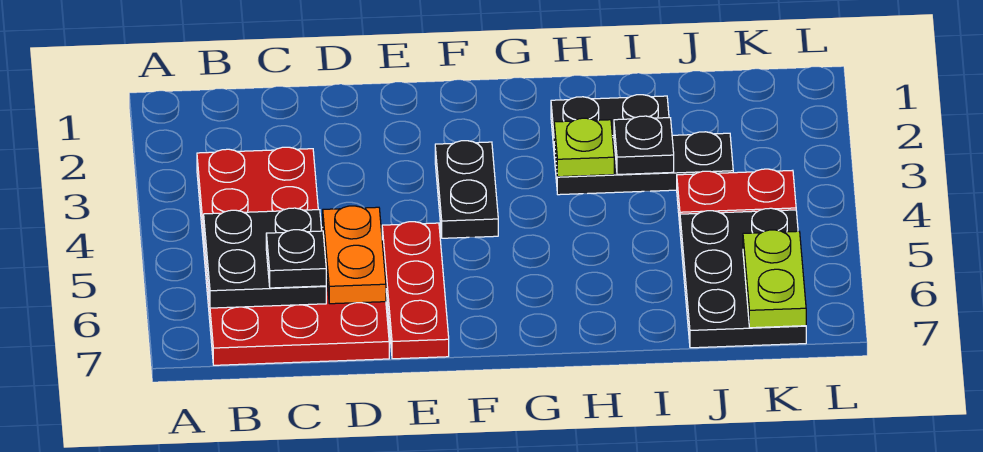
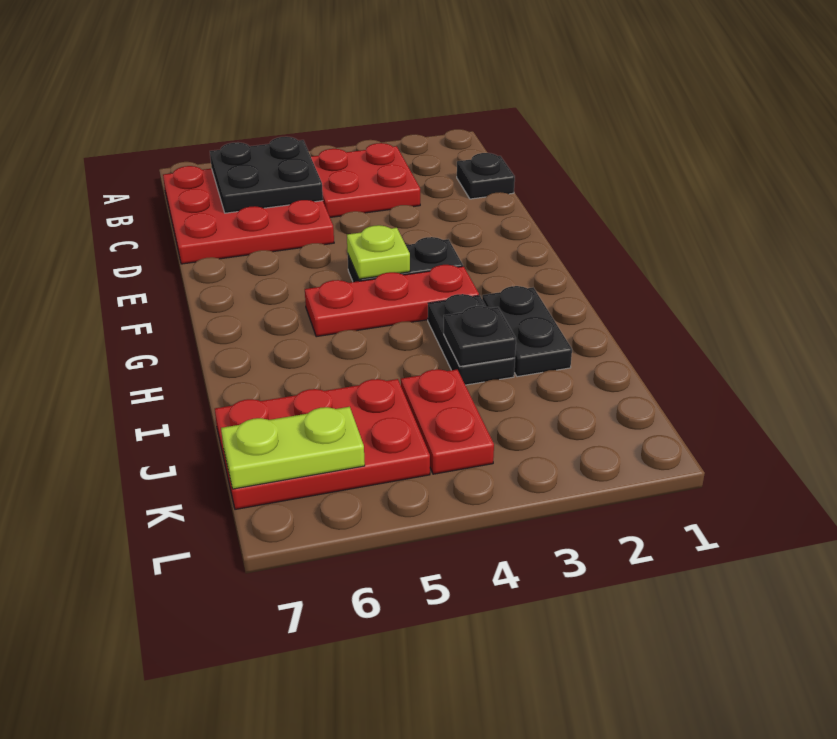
black 1x1 plate [266,230,326,288] -> black 1x1 plate moved to [457,153,515,199]
orange 1x2 plate [323,206,386,304] -> none
red 1x3 plate [382,222,449,359] -> red 1x3 plate moved to [305,265,479,337]
black 1x3 plate [554,132,733,195] -> black 1x2 plate [428,294,515,385]
lime 1x1 plate [554,118,614,177] -> lime 1x1 plate moved to [347,225,410,279]
black 2x3 plate [680,208,806,348] -> red 2x3 plate [215,379,430,509]

